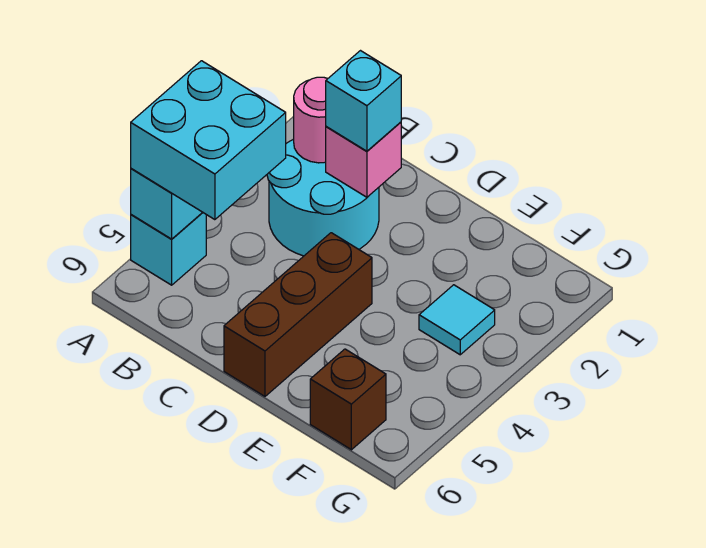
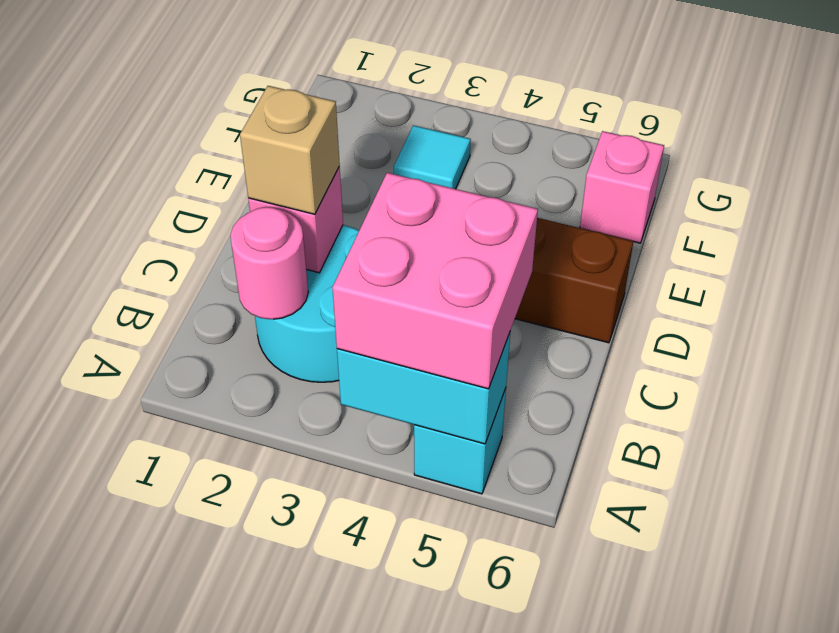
cyan 2x2 brick [131,61,286,220] -> pink 2x2 brick [333,173,538,389]
cyan 1x1 brick [326,51,401,151] -> tan 1x1 brick [240,86,340,214]
brown 1x1 brick [310,349,386,450] -> pink 1x1 brick [580,131,664,243]

